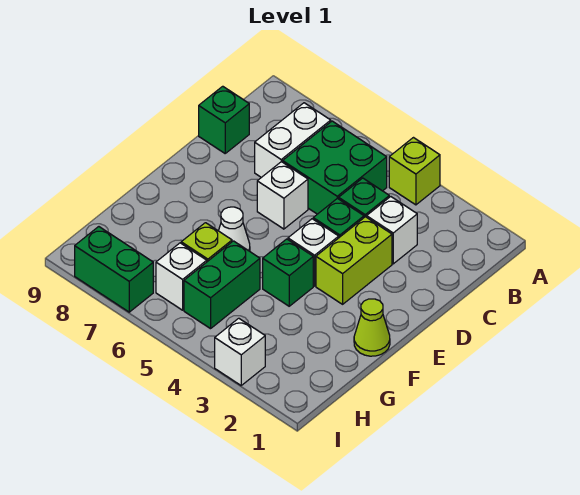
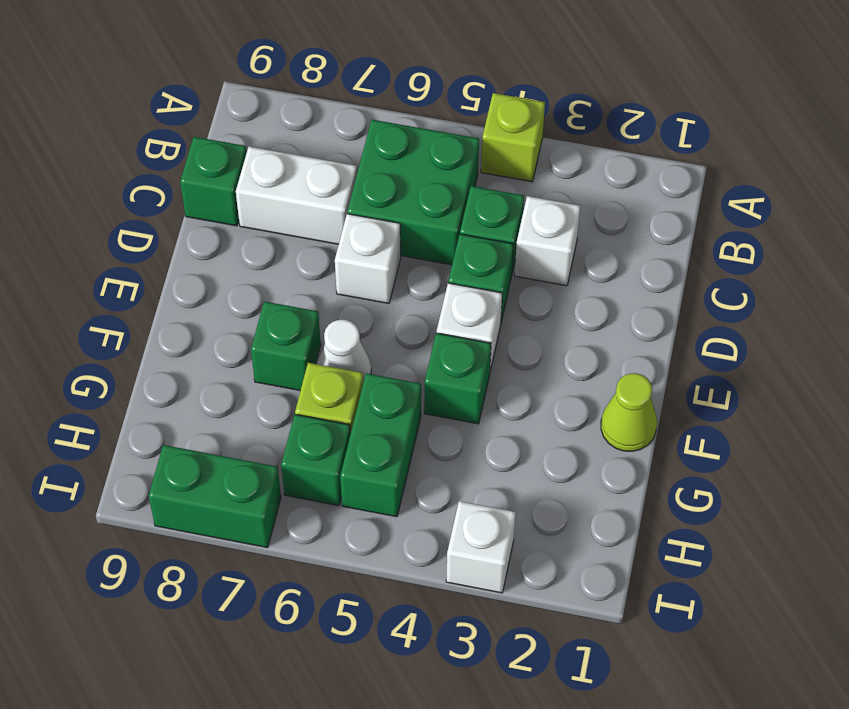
white 1x2 brick [255,103,331,177] -> white 1x2 brick turned to [236,147,357,244]
lime 1x2 brick [316,217,392,304] -> none
none -> green 1x1 brick [251,301,321,391]
white 1x1 brick [156,243,207,310] -> green 1x1 brick [281,415,351,506]

